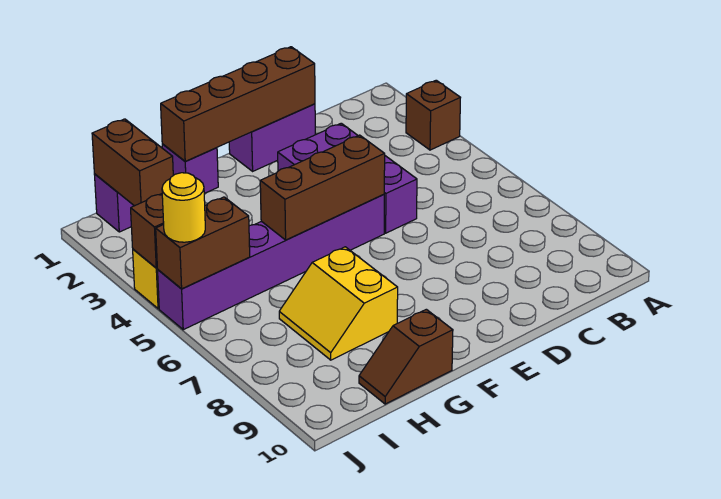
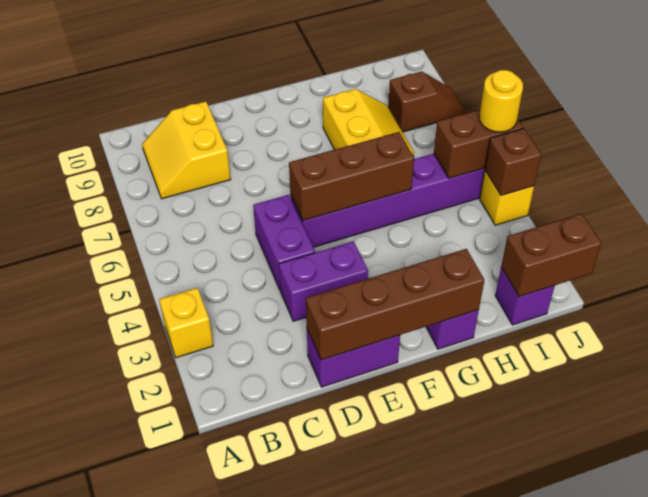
brown 1x1 brick [406,80,460,150] -> yellow 1x1 brick [159,288,213,358]
none -> yellow 2x2 slope [142,102,231,199]
brown 1x2 slope [359,309,453,404] -> brown 1x2 slope moved to [388,71,464,132]
brown 1x2 brick [92,119,173,206] -> brown 1x2 brick turned to [501,214,602,297]

